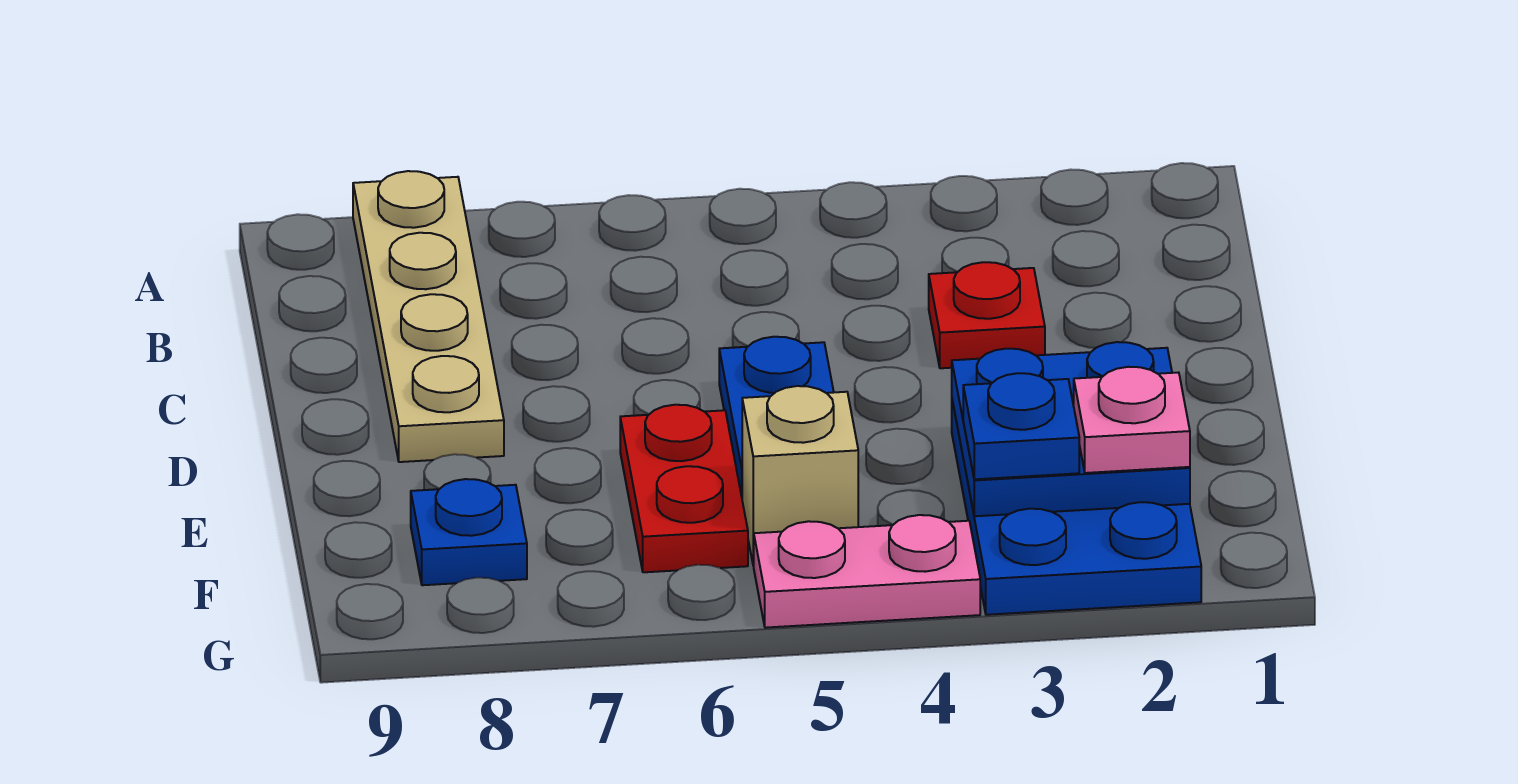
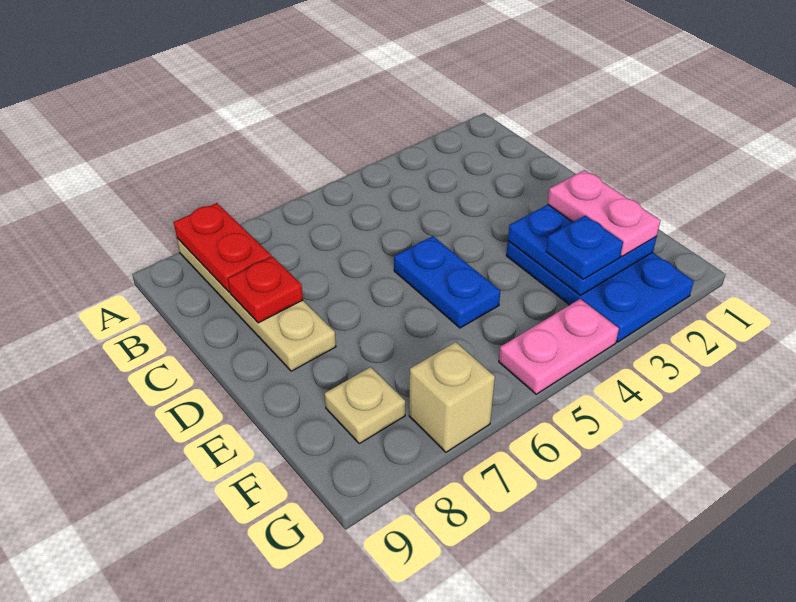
red 1x1 plate [929,262,1045,368] -> red 1x1 plate moved to [228,257,303,323]
red 1x2 plate [620,405,748,572] -> red 1x2 plate moved to [174,203,271,292]
pink 1x1 plate [1074,367,1190,473] -> pink 1x2 plate [548,170,661,257]
tan 1x1 brick [742,386,858,566] -> tan 1x1 brick moved to [409,342,495,452]
blue 1x1 plate [411,479,527,585] -> tan 1x1 plate [325,367,405,444]

